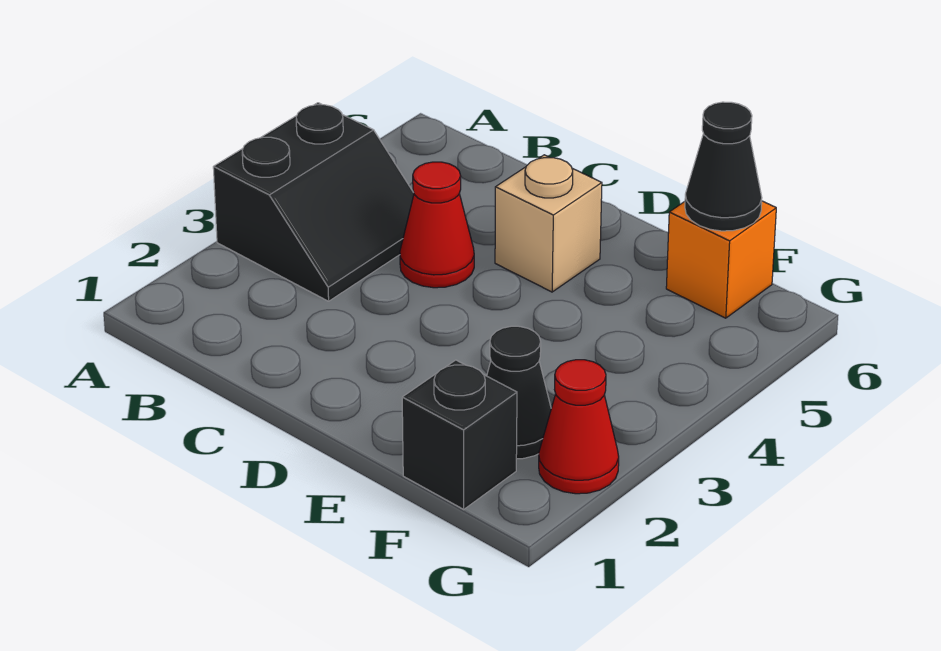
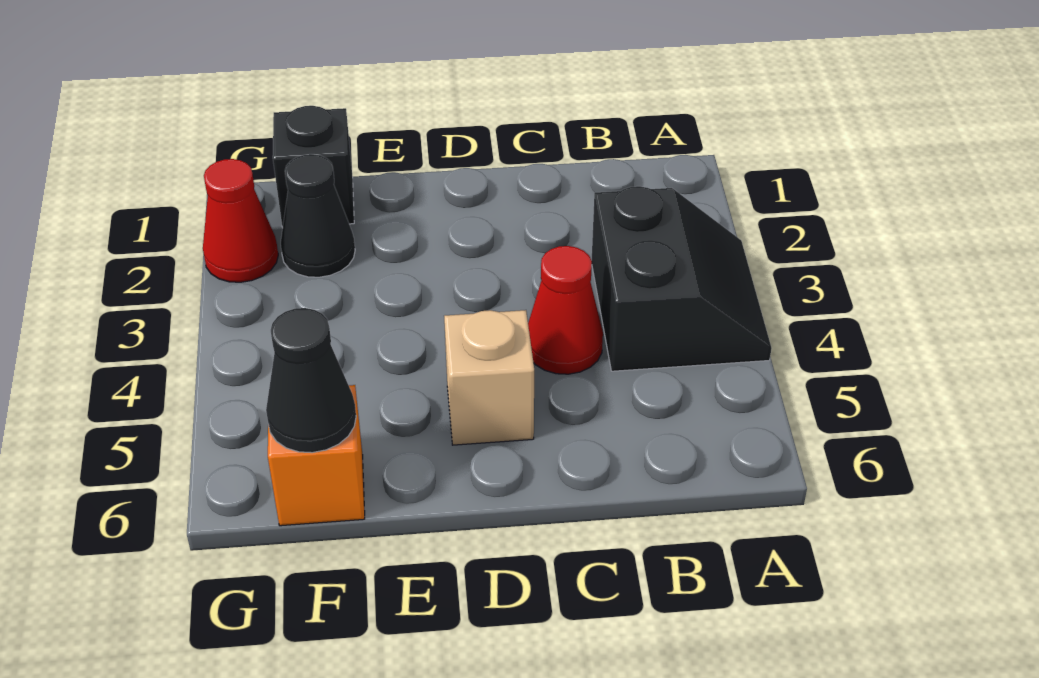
black 2x2 slope [213,103,414,301] -> black 2x2 slope turned to [592,186,772,371]

